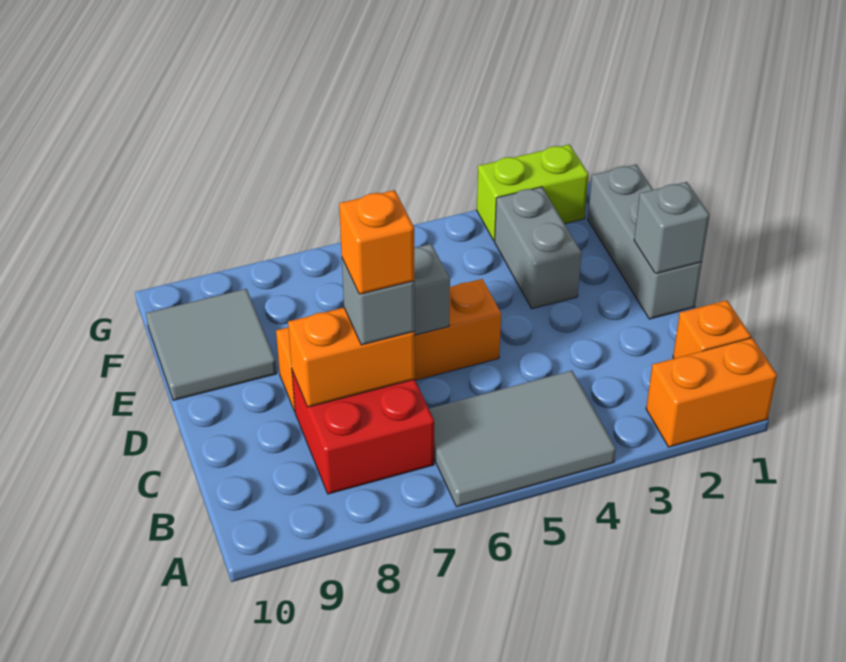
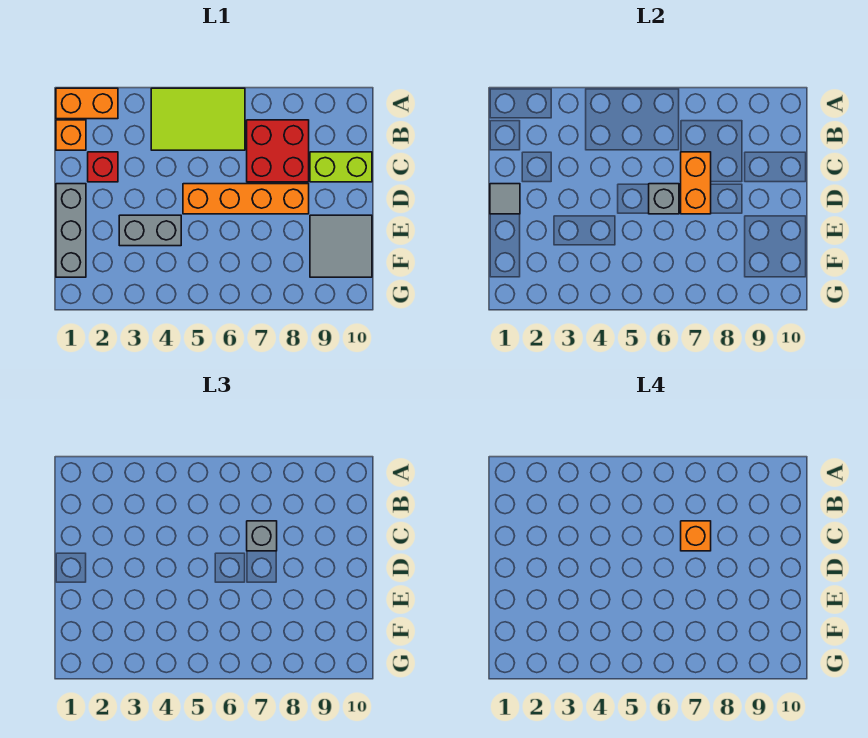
grey 2x3 tile [429,371,616,507] -> lime 2x3 tile [151,88,245,150]
none -> red 1x1 brick [88,152,118,182]
orange 1x2 brick [288,308,415,407] -> orange 1x2 brick turned to [681,152,711,214]
grey 1x1 brick [634,182,709,274] -> grey 1x1 tile [490,184,520,214]
grey 1x2 brick [495,187,582,309] -> grey 1x2 brick turned to [119,215,181,246]
lime 1x2 brick [477,144,589,241] -> lime 1x2 brick moved to [310,152,372,182]

